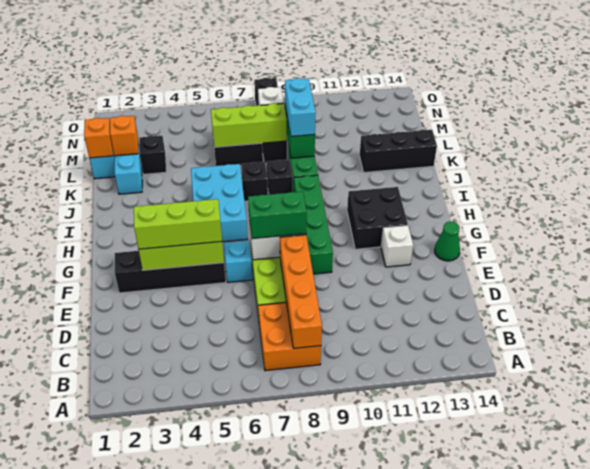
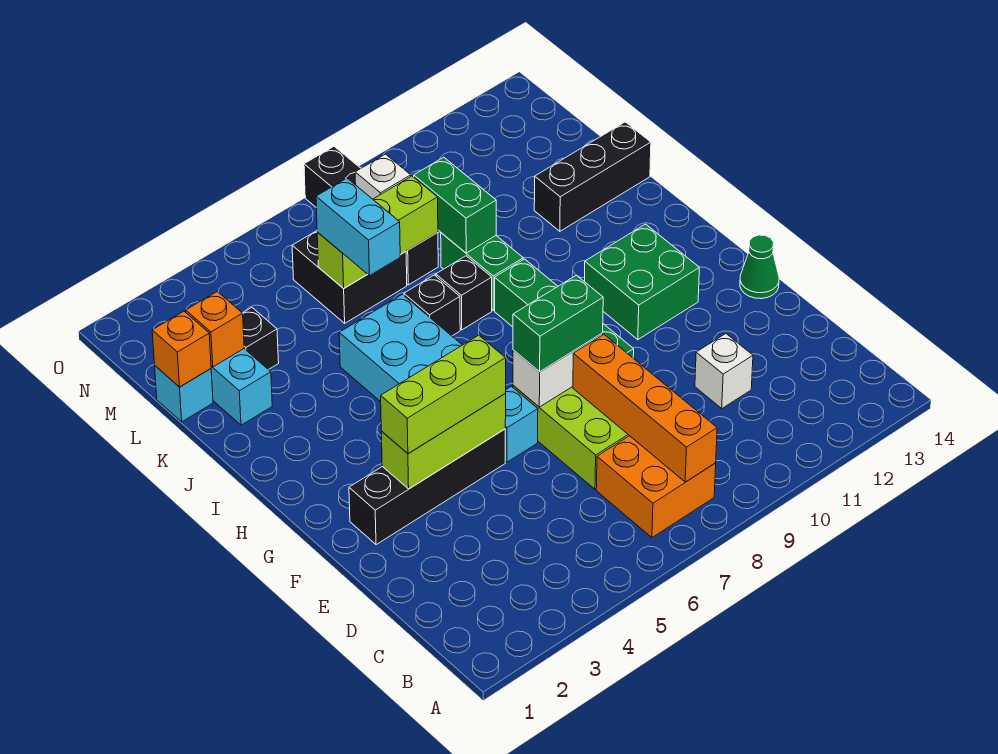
white 1x1 brick [381,225,413,267] -> white 1x1 brick moved to [695,334,753,408]
black 2x2 brick [347,187,408,249] -> green 2x2 brick [584,224,699,340]
cyan 1x2 brick [285,78,316,136] -> cyan 1x2 brick moved to [316,178,400,276]

